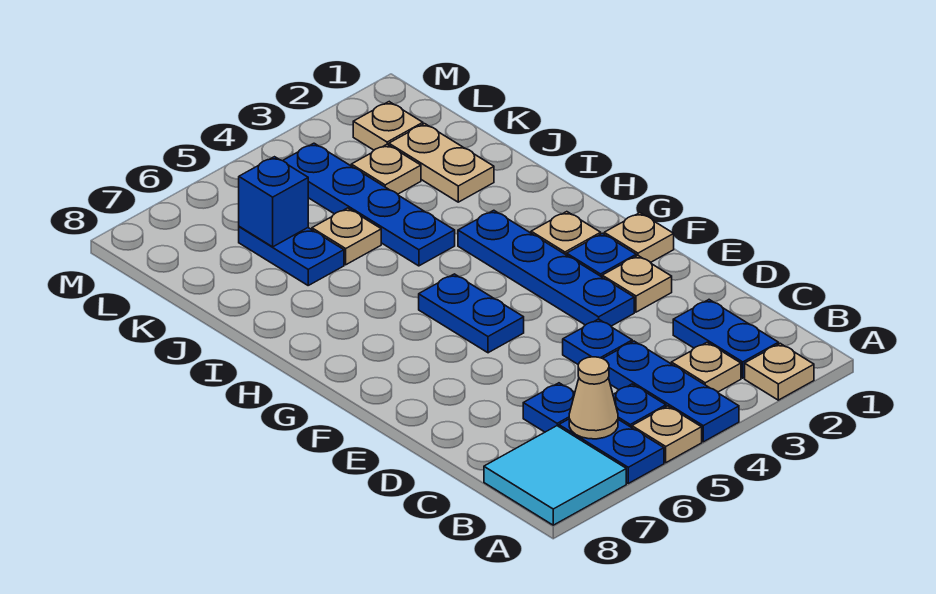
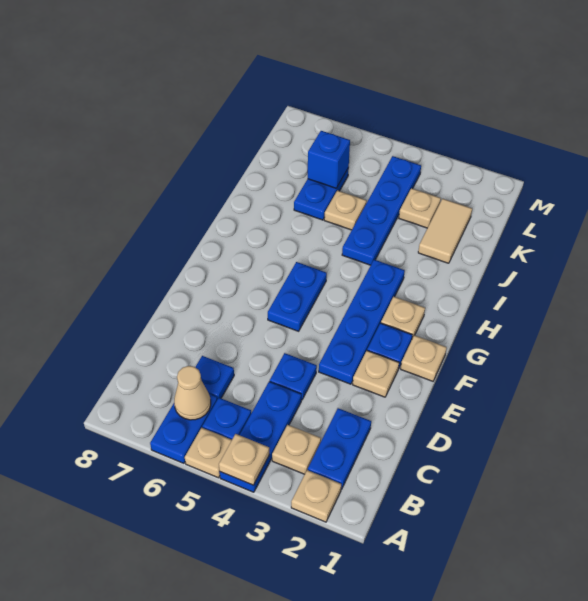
cyan 2x2 tile [484,426,626,525] -> none
tan 1x2 plate [389,124,494,202] -> tan 1x2 tile [418,199,472,263]
tan 1x1 plate [353,102,423,150] -> tan 1x1 plate moved to [219,434,269,485]

